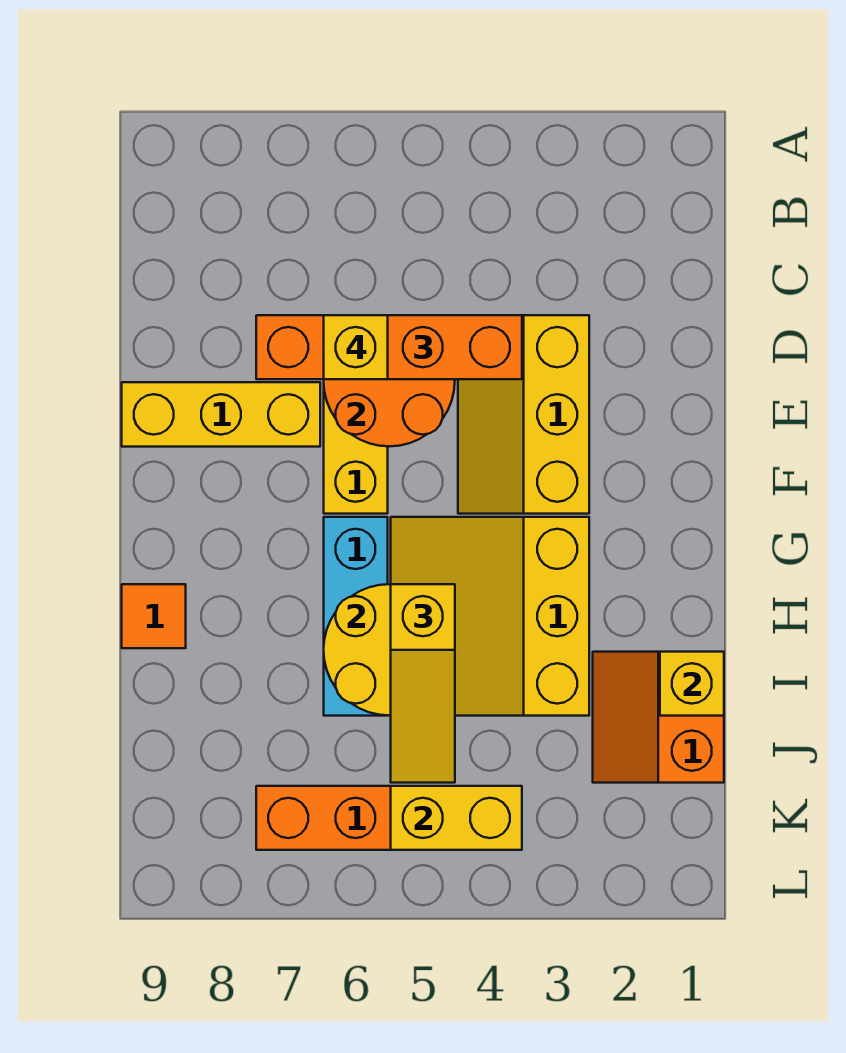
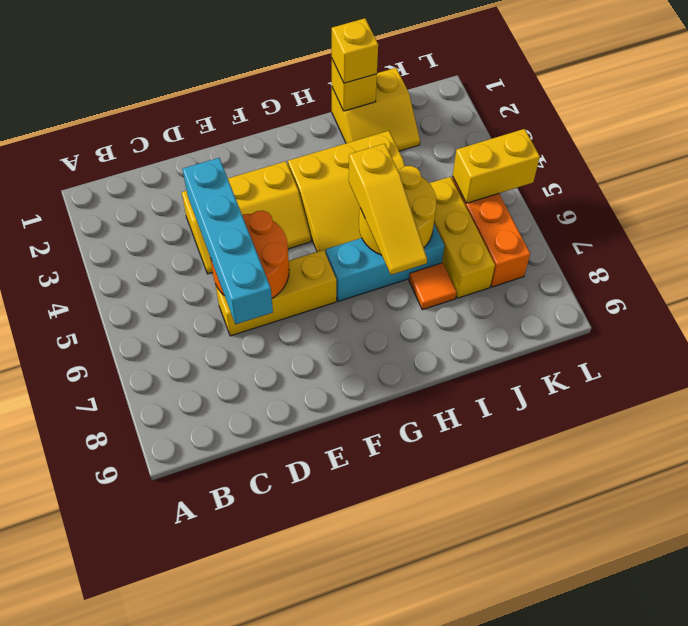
orange 1x4 brick [256,315,522,379] -> cyan 1x4 brick [183,158,273,324]
yellow 1x1 brick [324,315,388,379] -> yellow 1x1 brick moved to [332,18,378,83]
yellow 1x3 brick [122,382,320,447] -> yellow 1x3 brick moved to [429,177,495,298]
yellow 1x3 slope [391,584,455,783] -> yellow 1x3 slope turned to [349,144,427,275]
orange 1x1 tile [122,584,186,648] -> orange 1x1 tile moved to [409,263,457,310]
orange 2x2 slope [593,652,724,783] -> yellow 2x2 slope [332,68,420,151]
yellow 1x2 brick [391,786,522,850] -> yellow 1x2 brick turned to [453,129,540,203]

